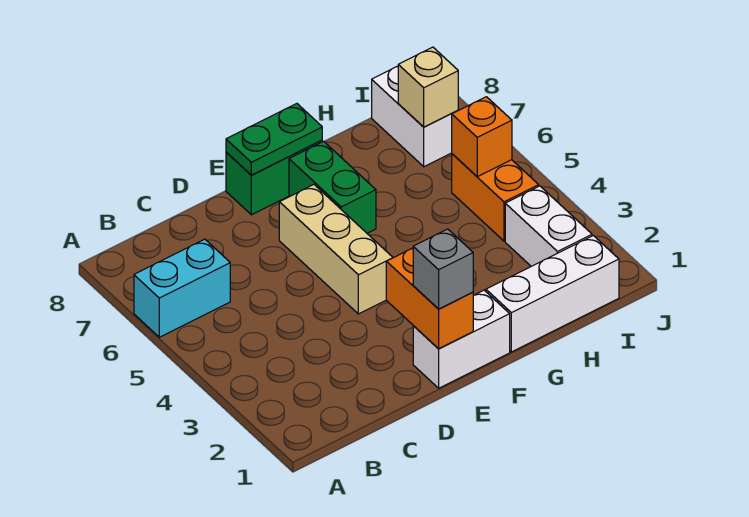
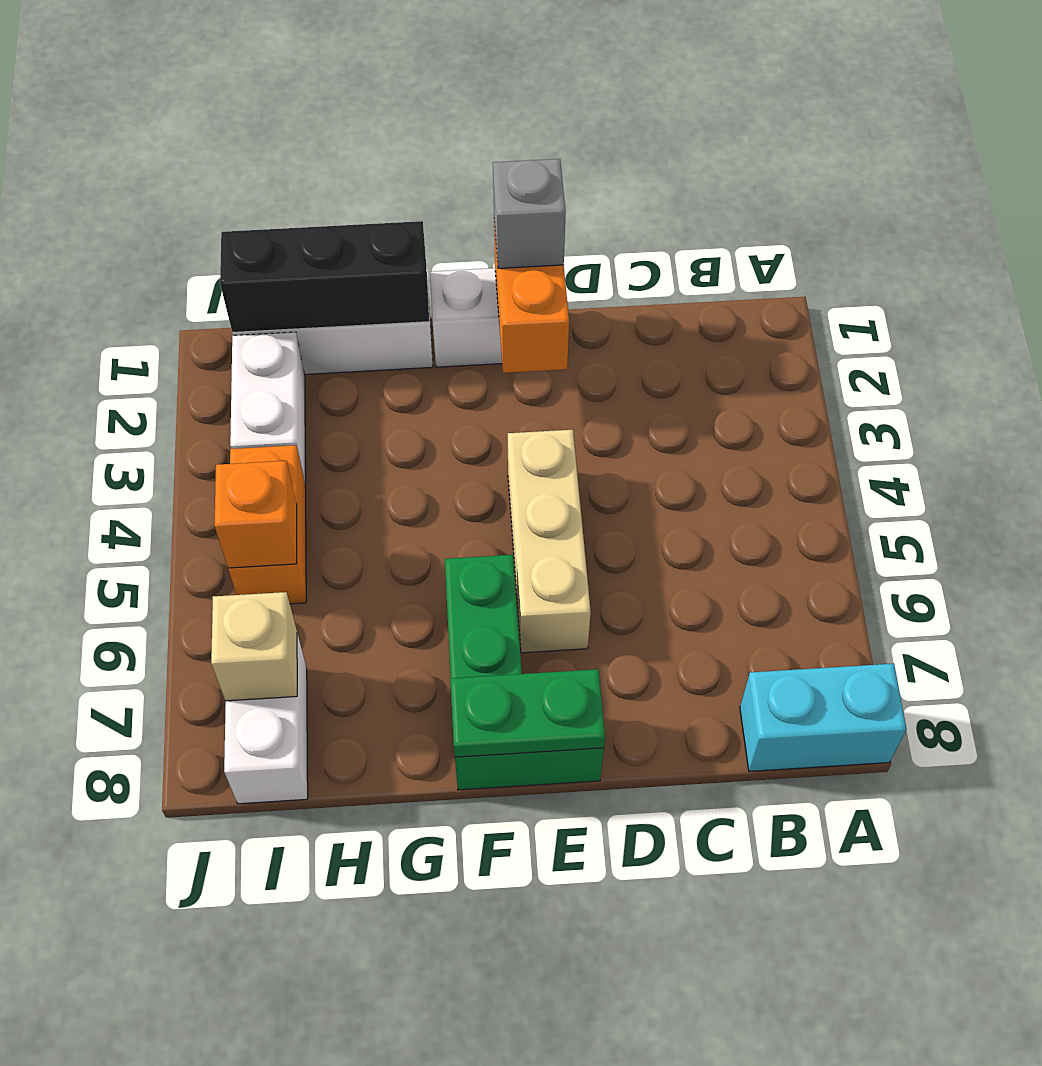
cyan 1x2 brick [134,239,230,337] -> cyan 1x2 brick moved to [740,664,906,771]
none -> black 1x3 brick [220,221,429,332]

